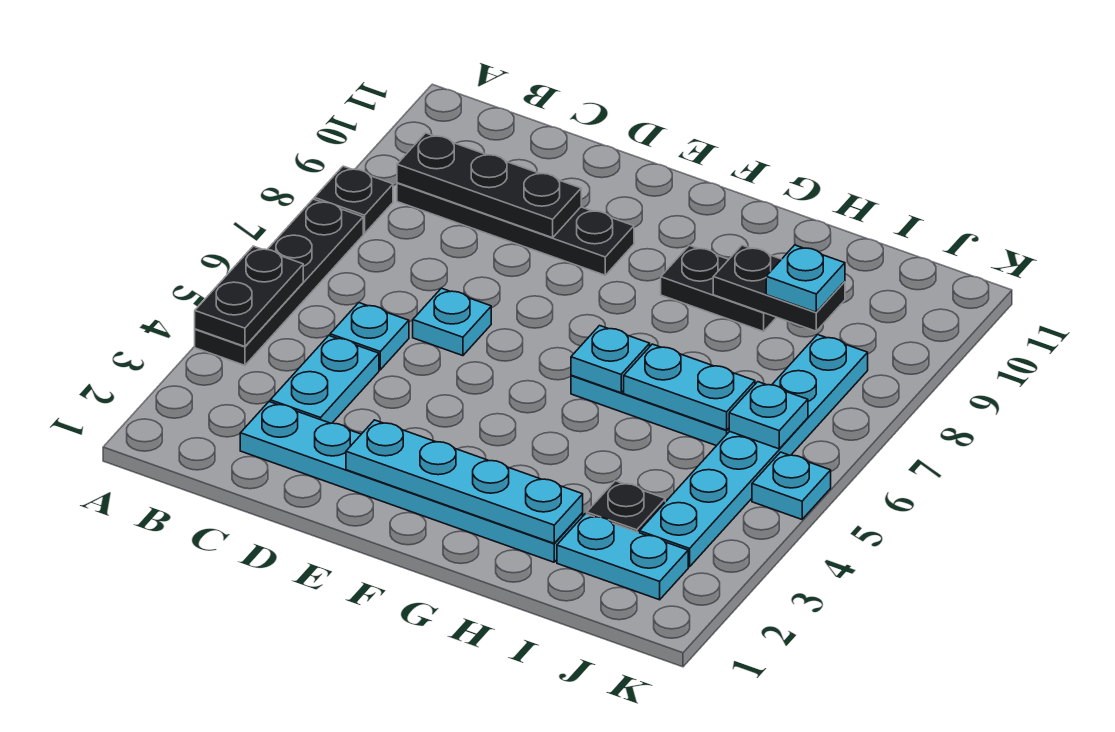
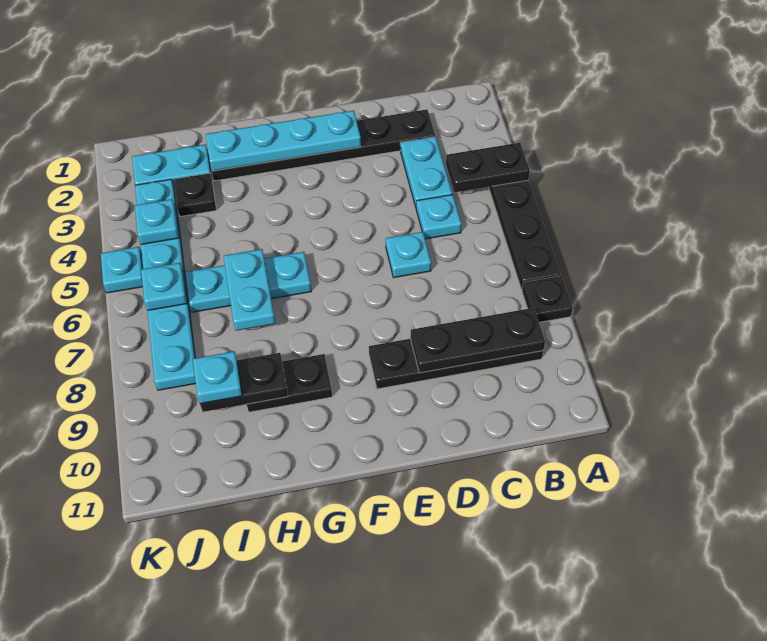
black 1x2 plate [195,246,303,346] -> black 1x2 plate turned to [446,143,530,192]
cyan 1x6 plate [240,402,583,562] -> black 1x6 plate [212,109,435,181]
cyan 1x1 plate [571,326,650,393] -> cyan 1x1 plate moved to [135,199,179,244]
cyan 1x2 plate [624,344,755,430] -> cyan 1x2 plate turned to [224,249,275,331]

